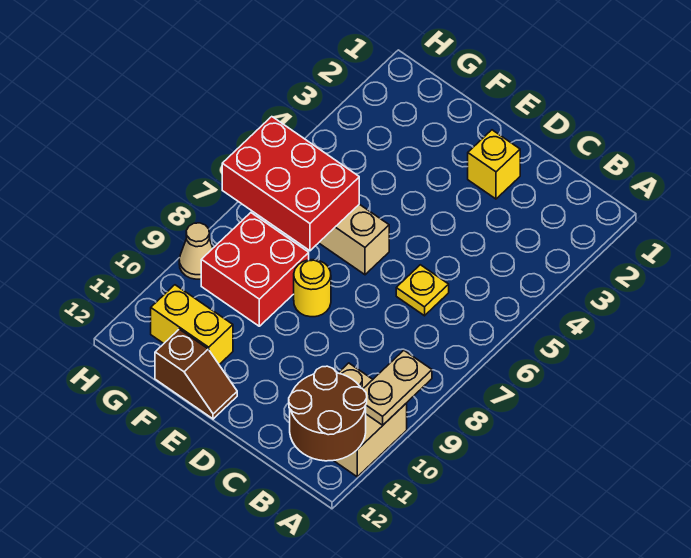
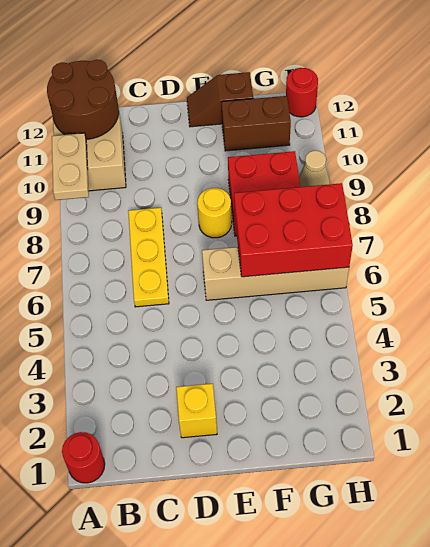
none -> red 1x1 round brick [62,432,105,483]
yellow 1x1 plate [396,265,449,316] -> yellow 1x3 plate [128,208,169,307]
yellow 1x2 brick [151,285,233,364] -> brown 1x2 brick [222,96,291,151]
none -> red 1x1 round brick [286,68,318,117]

